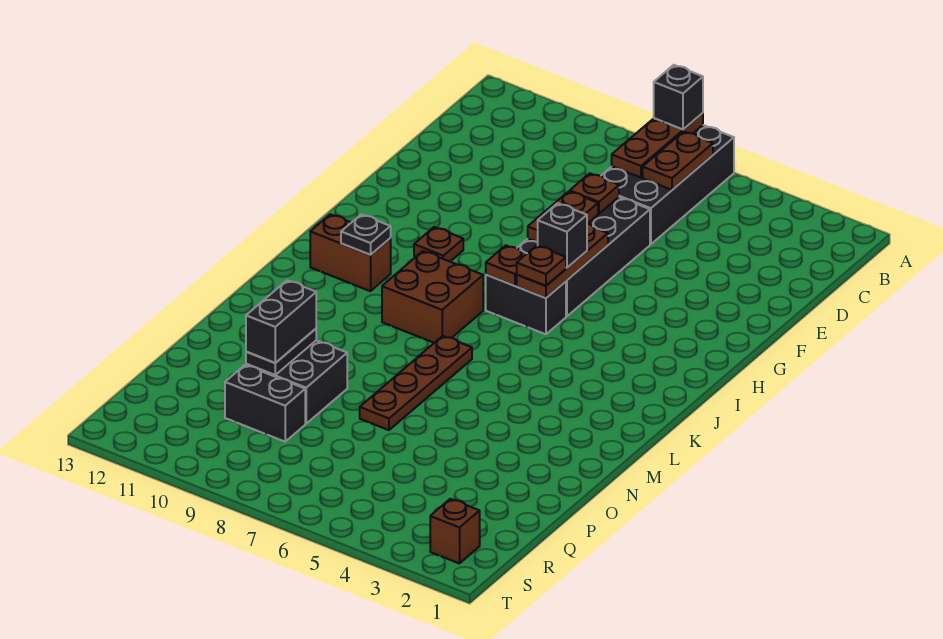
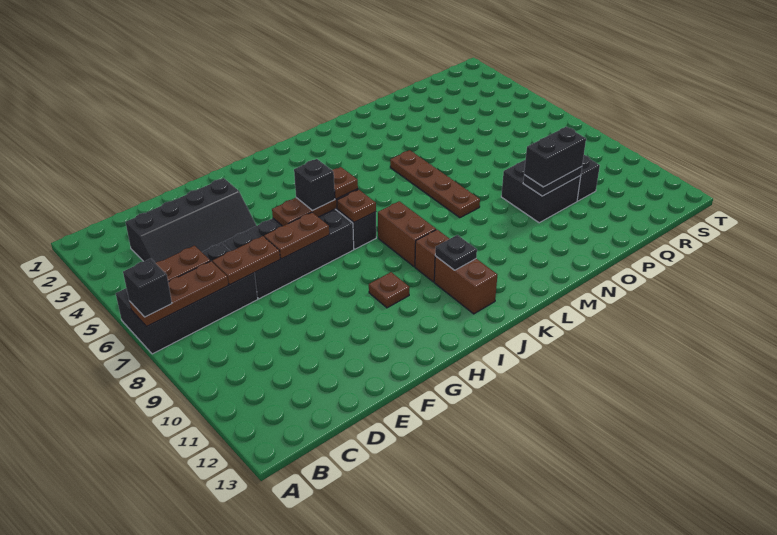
none -> black 2x4 slope [125,178,257,263]
brown 1x1 plate [570,173,619,214] -> brown 1x2 plate [212,236,280,285]
brown 2x2 brick [382,251,483,343] -> brown 1x2 brick [378,201,436,267]
brown 1x4 plate [360,336,472,430] -> brown 1x4 plate turned to [390,150,480,218]
brown 1x1 brick [430,499,480,563] -> brown 1x1 brick moved to [415,230,449,282]

